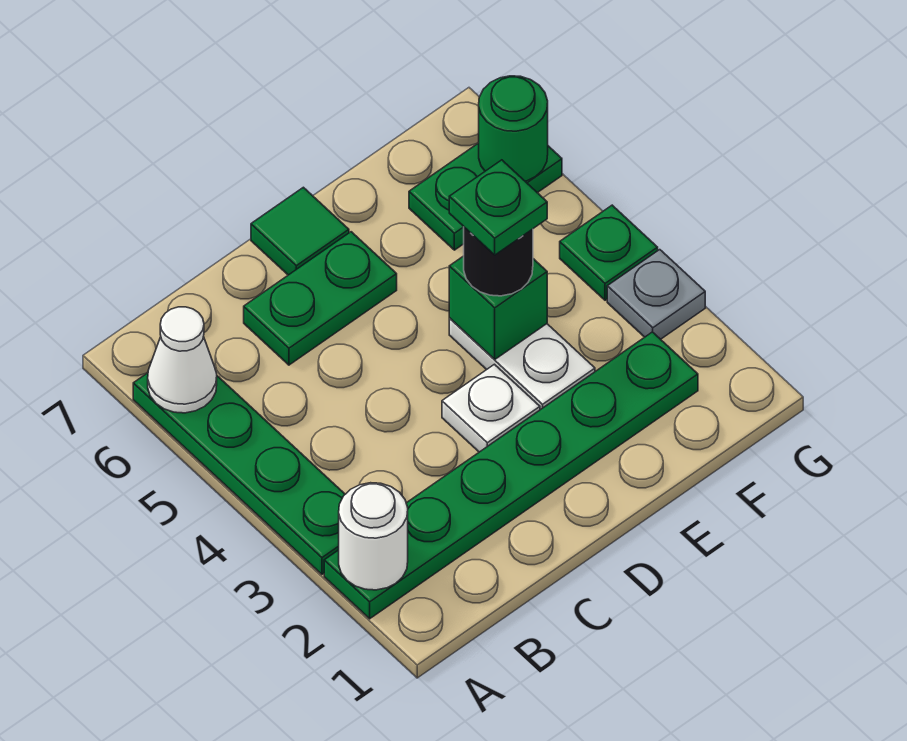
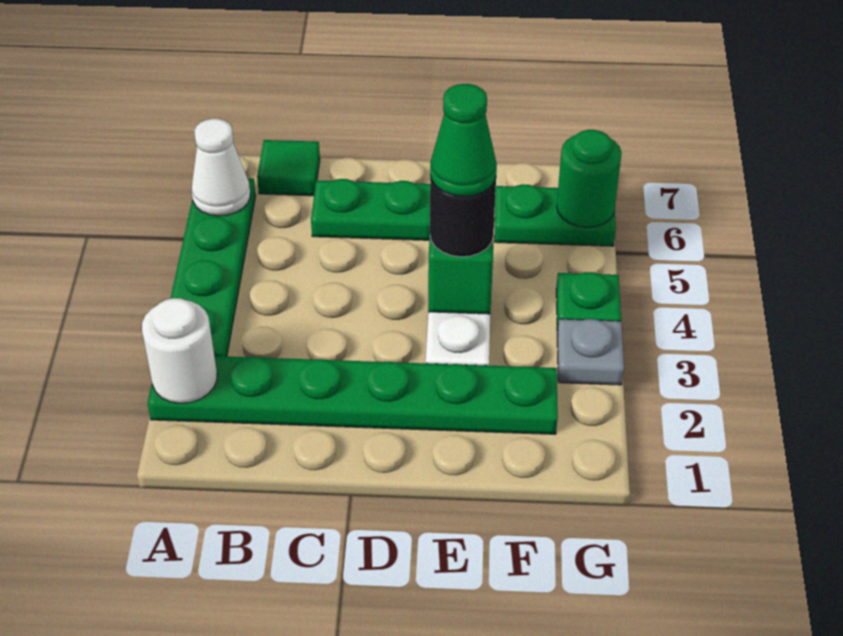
white 1x1 plate [442,364,540,452] -> none
green 1x1 tile [251,187,349,275] -> green 1x1 tile moved to [257,140,320,196]
green 1x1 plate [449,160,547,255] -> green 1x1 cone [430,84,497,196]

